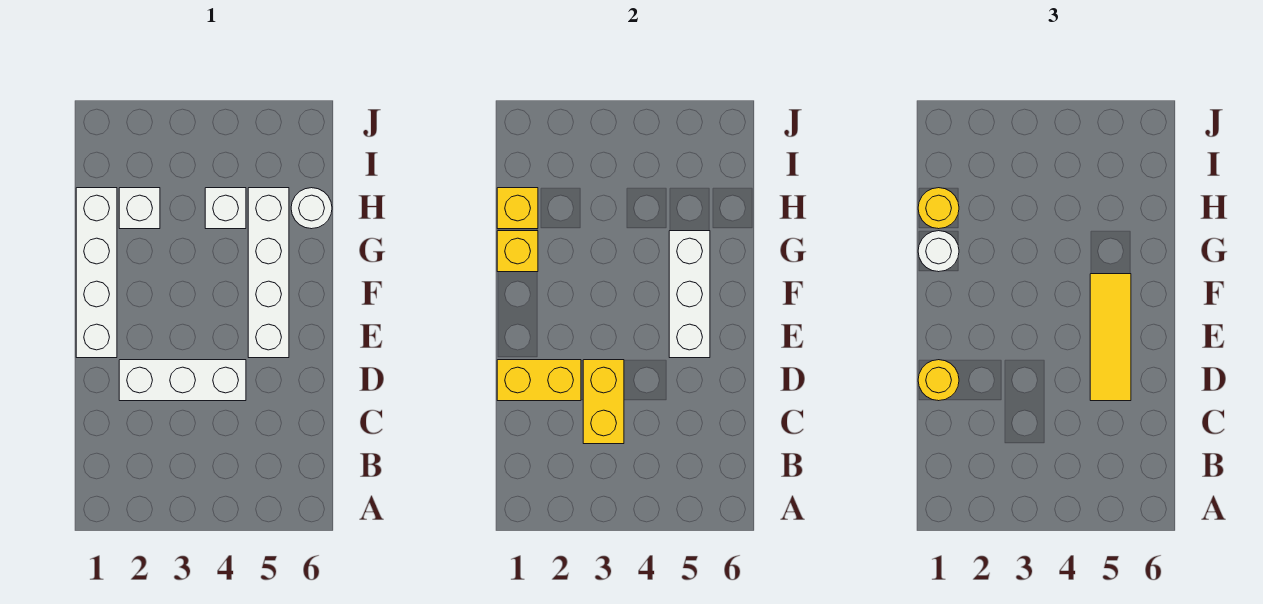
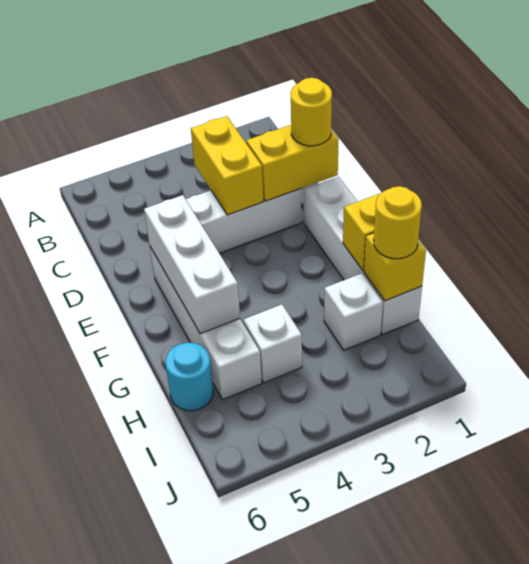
yellow 1x3 tile [1090,274,1131,401] -> none
white 1x1 round brick [918,231,959,272] -> none
white 1x1 round brick [291,188,332,229] -> cyan 1x1 round brick [165,343,213,411]

